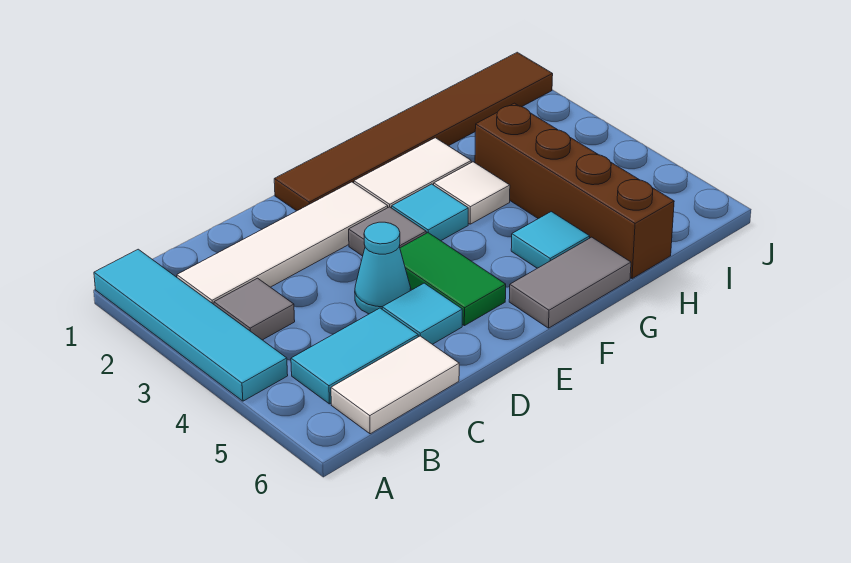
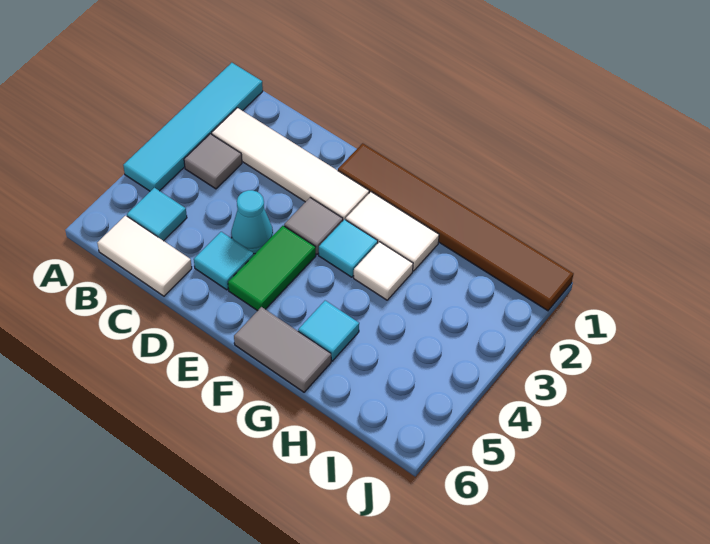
cyan 1x2 tile [291,308,418,404] -> cyan 1x1 tile [127,188,187,241]
brown 1x4 brick [475,103,674,279] -> none

